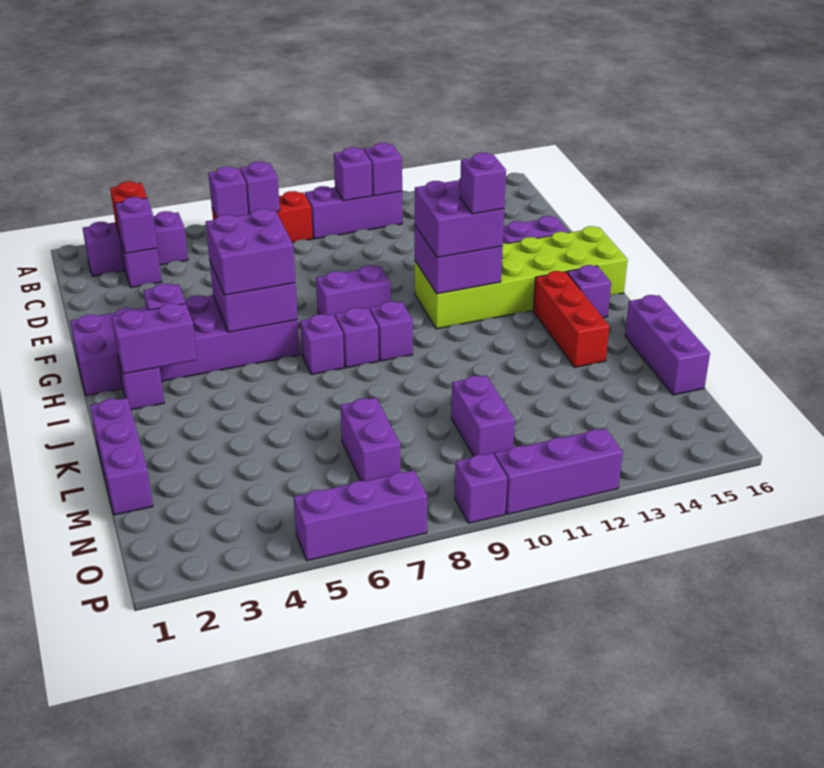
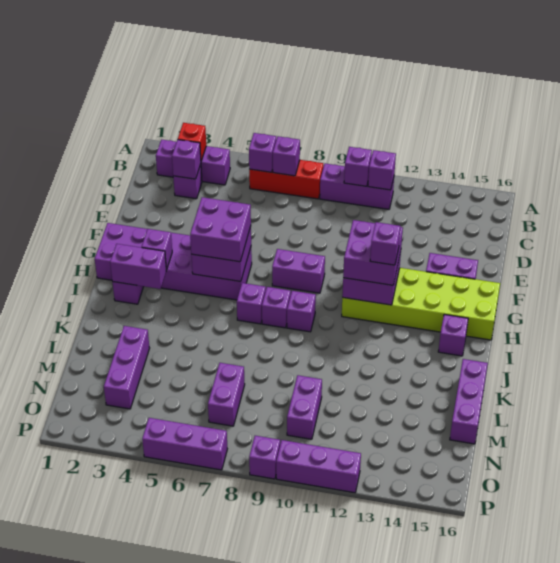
red 1x3 brick [533,271,609,368] -> none
purple 1x3 brick [90,398,153,515] -> purple 1x3 brick moved to [104,326,150,409]

